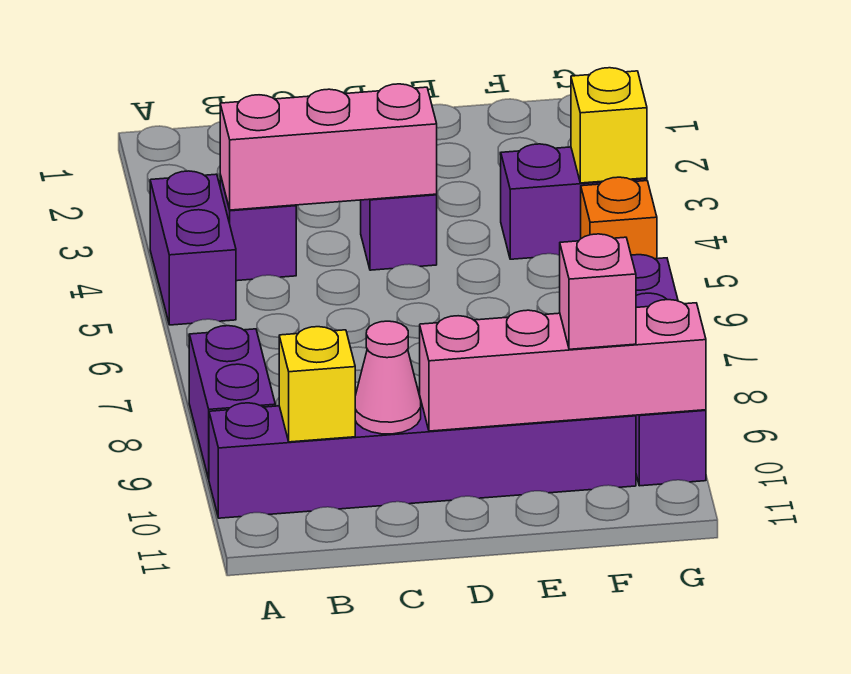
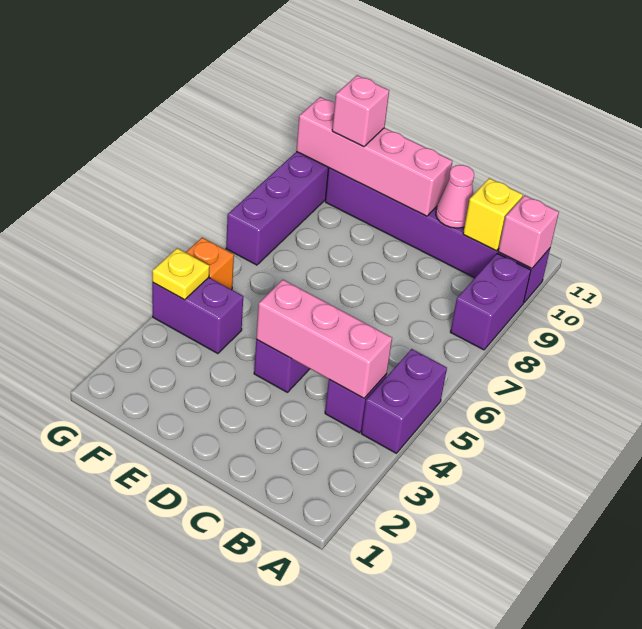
none -> pink 1x1 brick [498,195,559,269]
yellow 1x1 brick [571,68,647,183] -> yellow 1x1 plate [152,248,209,300]

